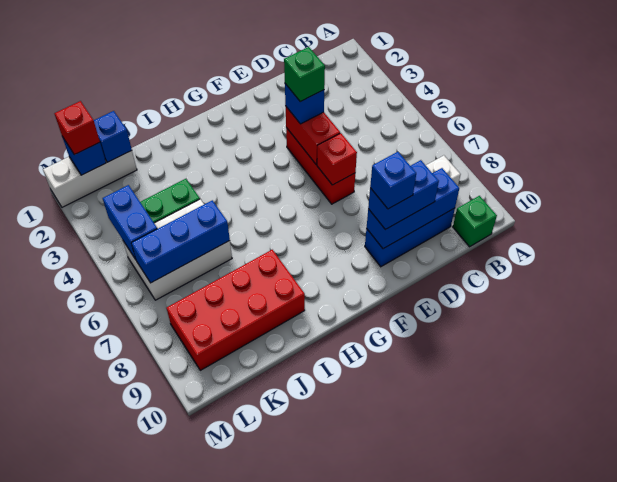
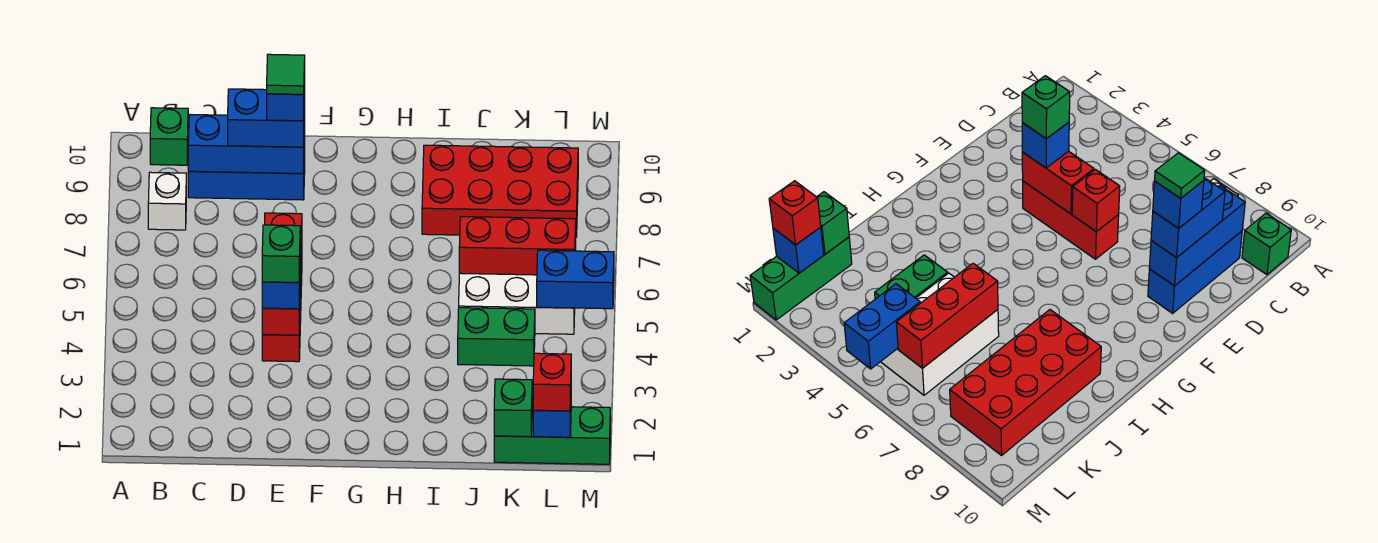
none -> green 1x1 tile [267,54,305,94]
blue 1x3 brick [131,200,230,283] -> red 1x3 brick [459,217,576,275]
white 1x3 brick [43,151,137,207] -> green 1x3 brick [494,406,610,464]
blue 1x1 brick [94,111,132,162] -> green 1x1 brick [494,379,532,437]
blue 1x2 brick [103,185,157,260] -> blue 1x2 brick turned to [537,250,614,309]

